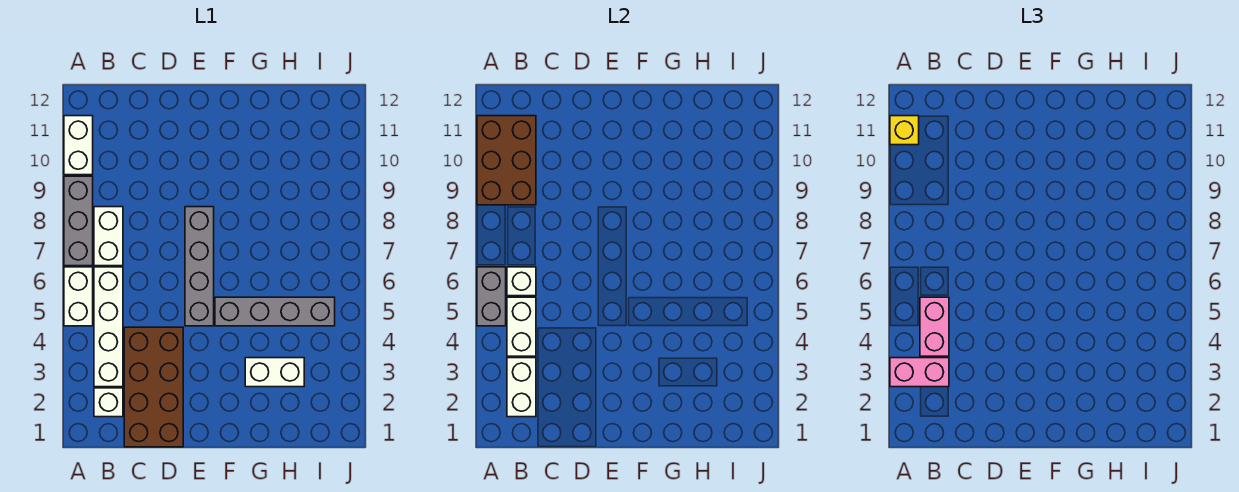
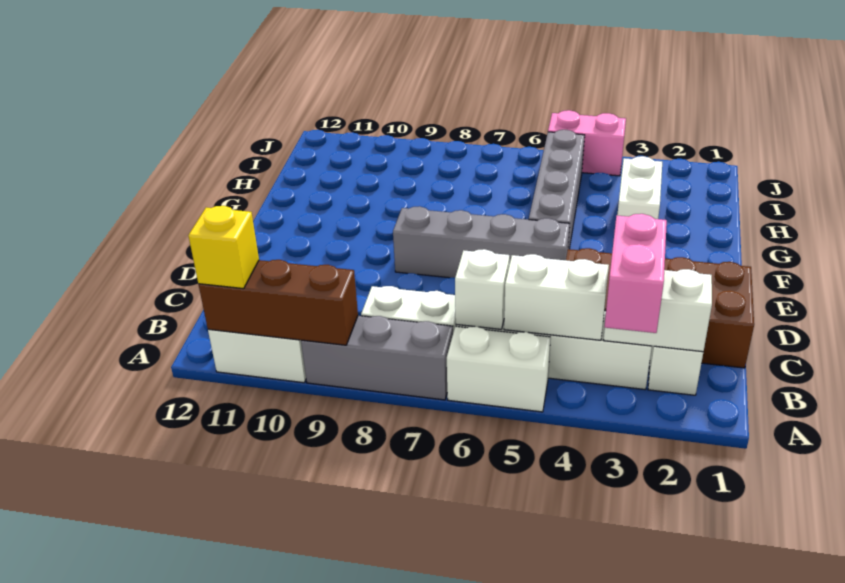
grey 1x2 brick [477,267,506,326] -> none
brown 2x3 brick [477,116,536,205] -> brown 1x3 brick [199,260,358,345]
pink 1x2 brick [920,297,949,356] -> pink 1x2 brick moved to [548,110,626,176]

